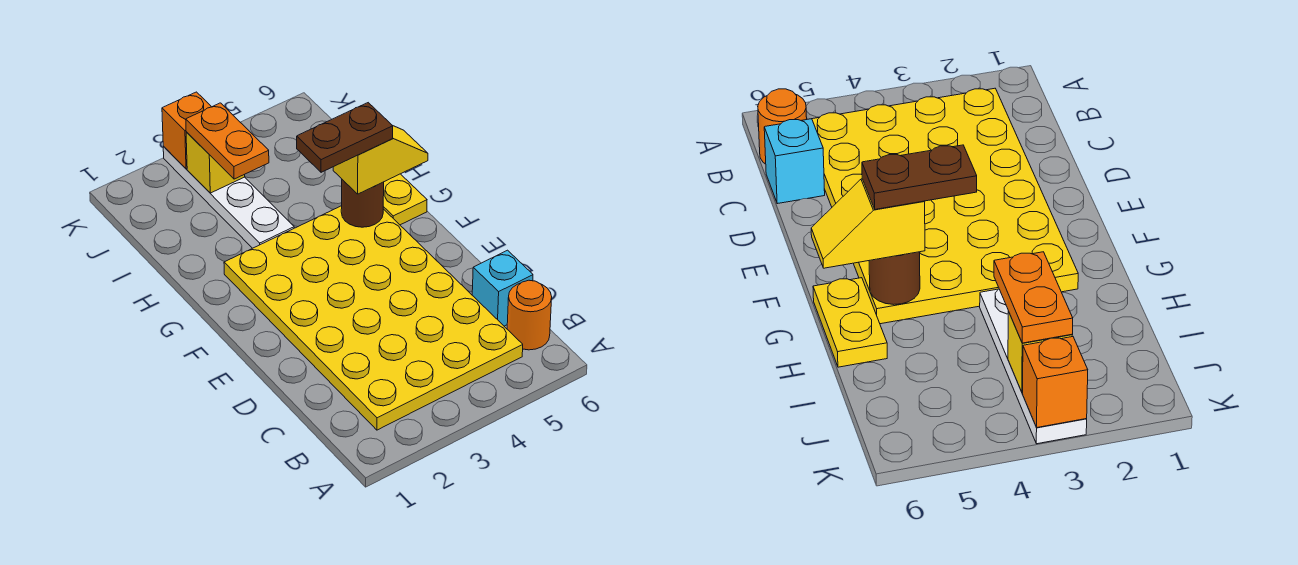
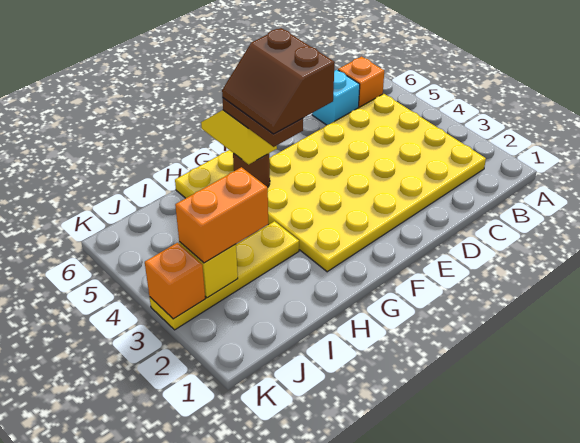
orange 1x1 round brick [507,280,552,350] -> orange 1x1 brick [338,57,384,108]
none -> brown 2x2 slope [222,28,335,134]
white 1x4 plate [163,147,294,248] -> yellow 1x4 plate [150,221,299,330]
orange 1x2 plate [186,103,269,179] -> orange 1x2 brick [175,167,268,263]

